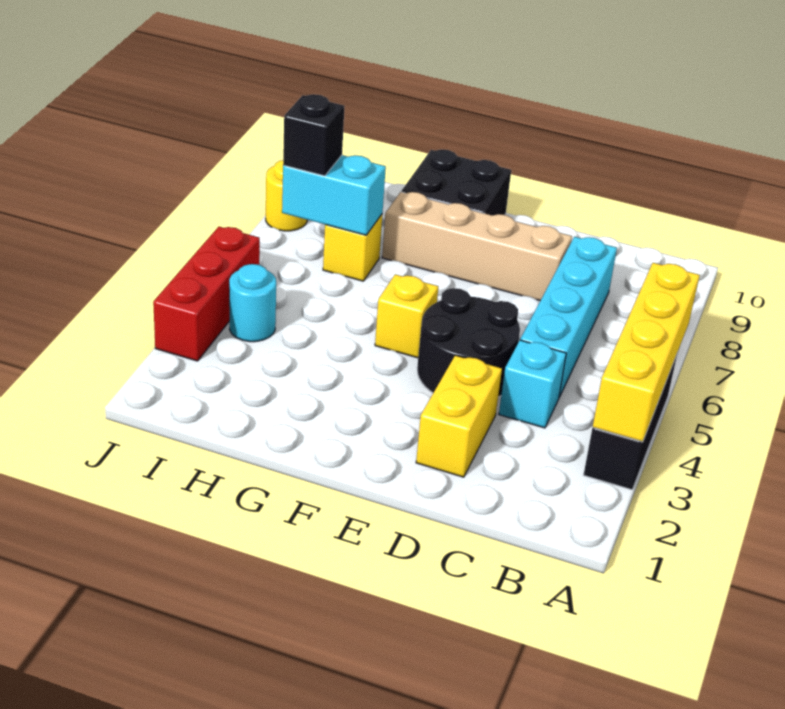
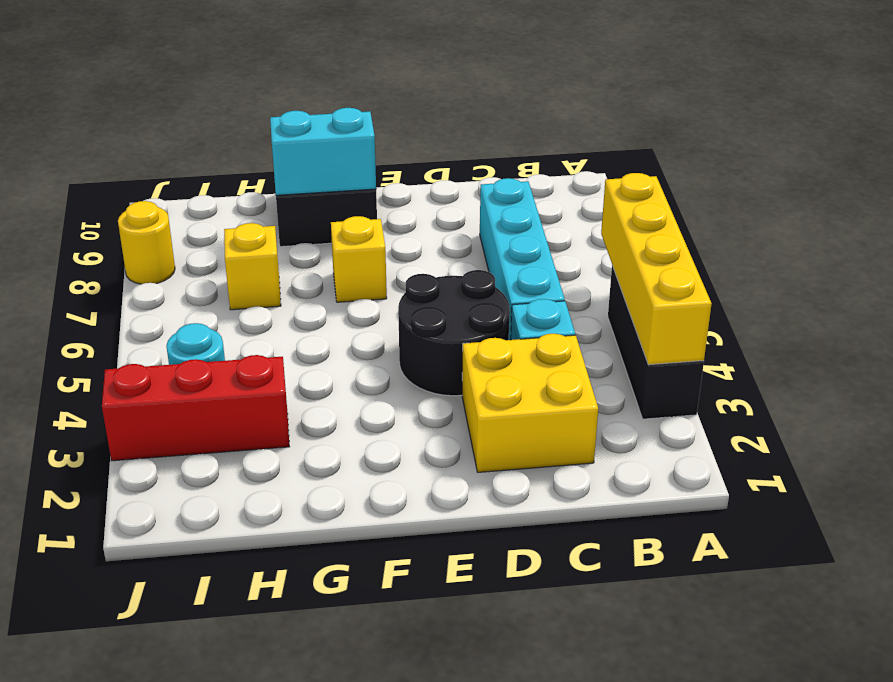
yellow 1x2 brick [416,355,502,477] -> yellow 2x2 brick [462,334,598,472]
tan 1x4 brick [382,192,572,301] -> none
yellow 1x1 brick [375,274,438,358] -> yellow 1x1 brick moved to [331,216,387,302]
cyan 1x2 brick [282,155,386,235] -> cyan 1x2 brick moved to [270,108,376,195]
black 1x1 brick [283,94,344,176] -> none
red 1x3 brick [153,227,260,361] -> red 1x3 brick turned to [102,355,290,461]

